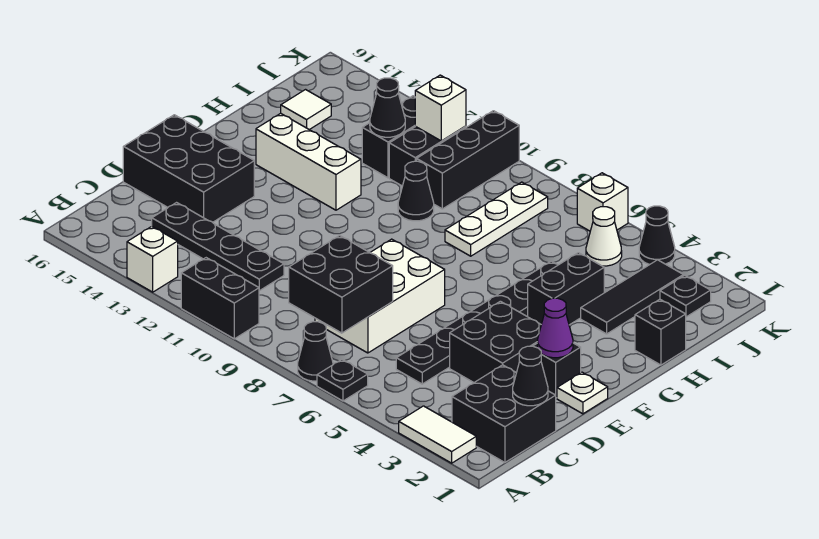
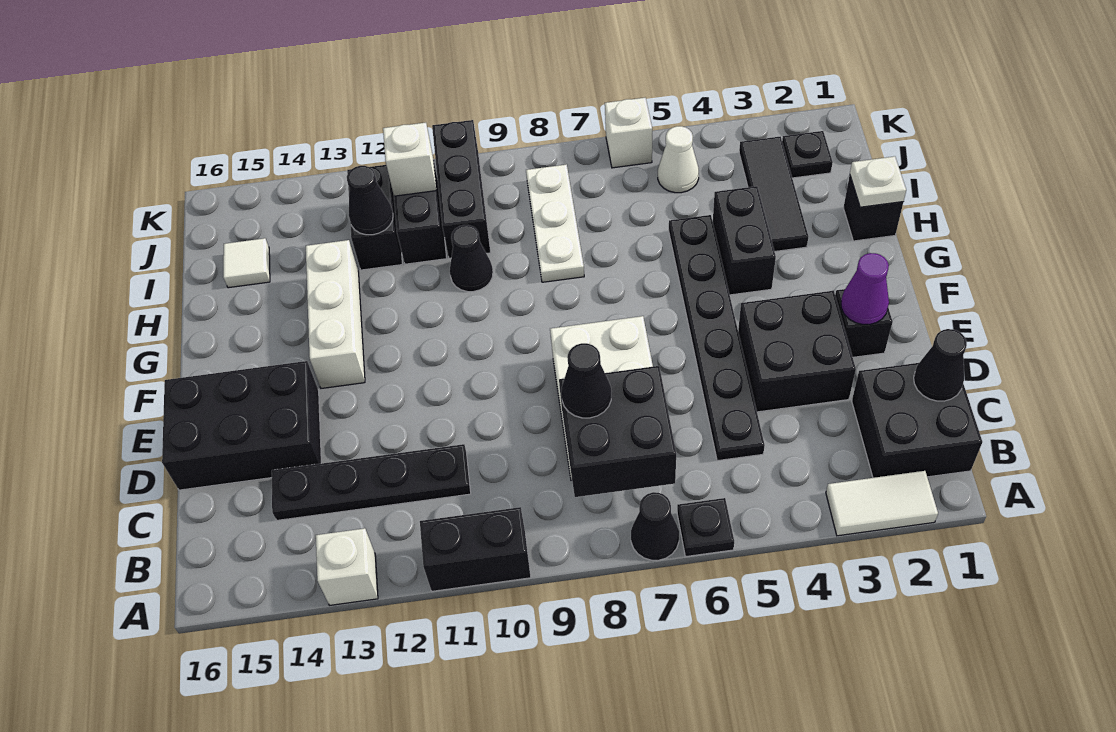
white 1x1 plate [557,372,608,414] -> white 1x1 plate moved to [850,156,906,207]
white 1x3 brick [256,113,361,210] -> white 1x3 brick turned to [306,240,365,388]
black 1x1 cone [639,206,675,265] -> black 1x1 cone moved to [561,343,611,418]

